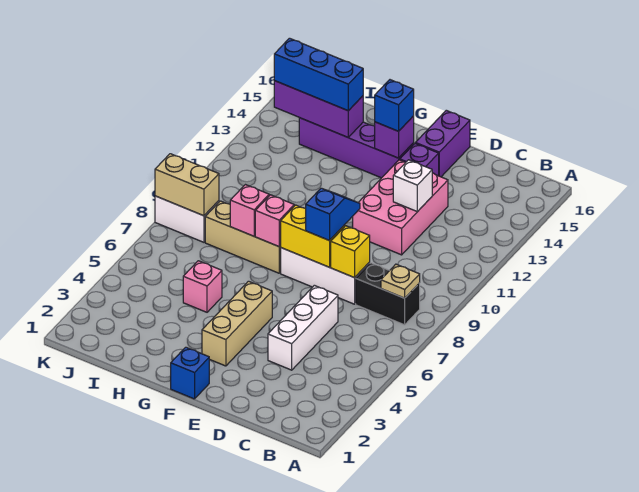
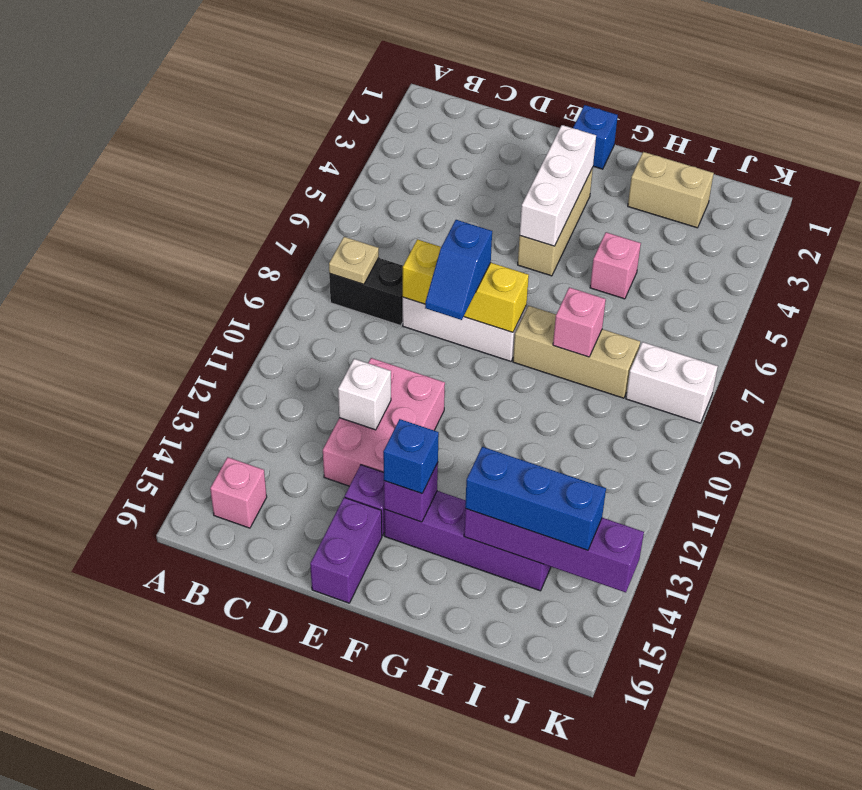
white 1x3 brick [268,285,338,370] -> white 1x3 brick moved to [520,125,596,246]
pink 1x1 brick [255,195,294,247] -> pink 1x1 brick moved to [210,457,267,528]
purple 1x3 brick [274,81,363,137] -> purple 1x4 brick [464,509,644,592]
tan 1x2 brick [155,154,219,216] -> tan 1x2 brick moved to [628,152,714,228]

